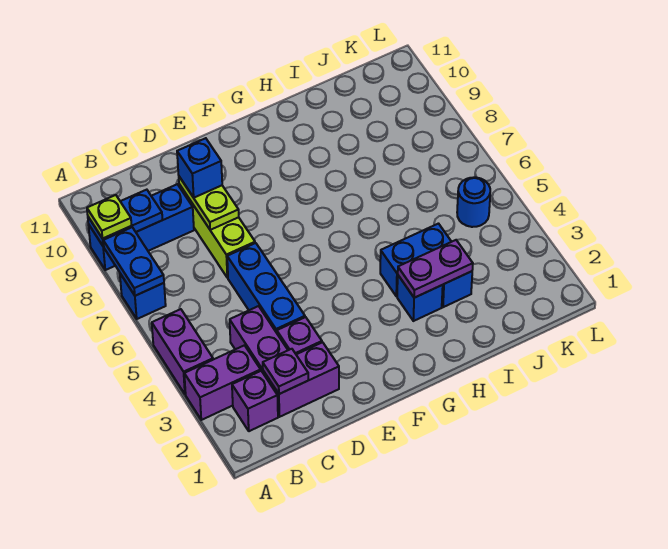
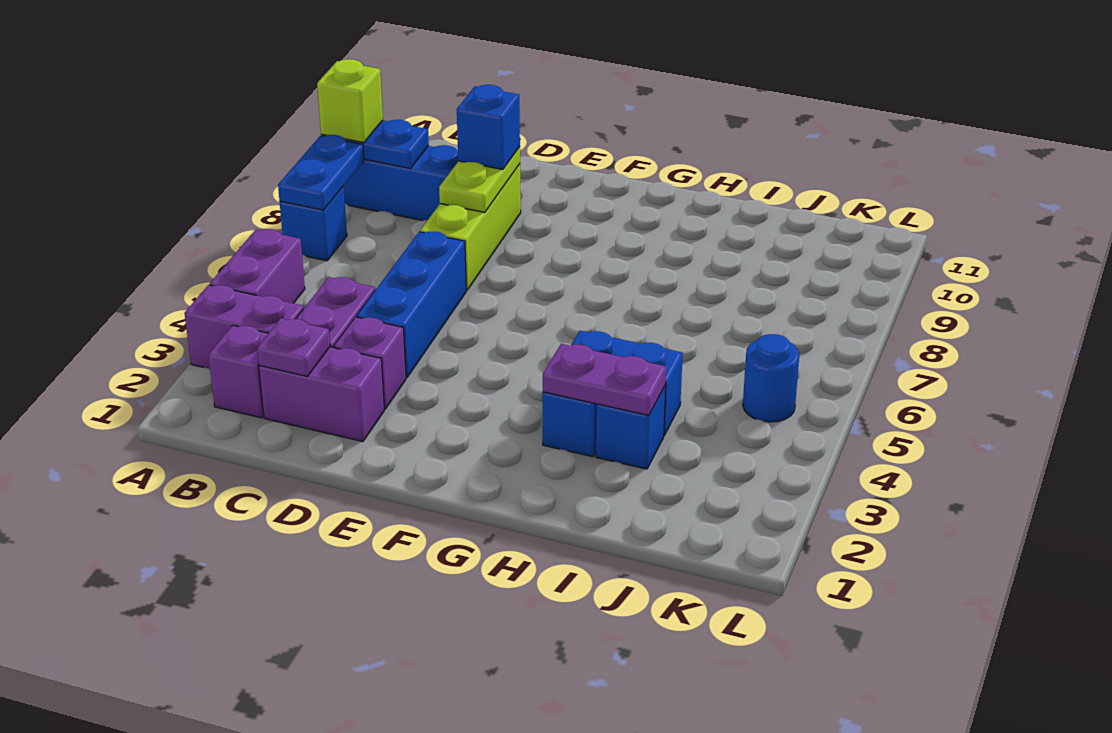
lime 1x1 plate [87,195,132,239] -> lime 1x1 brick [317,59,383,143]

